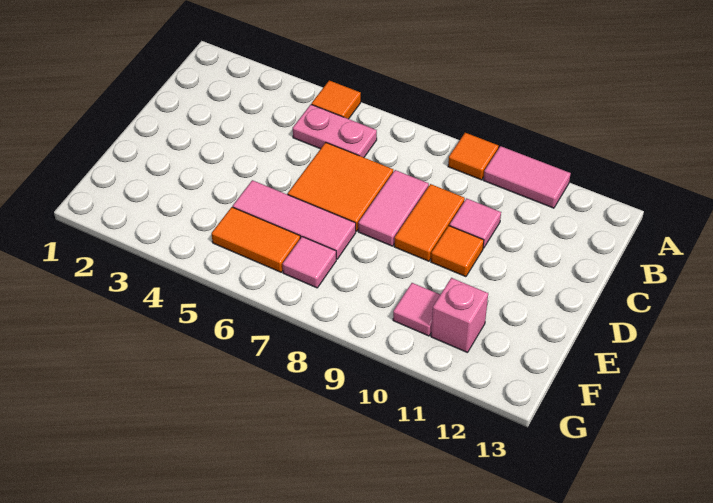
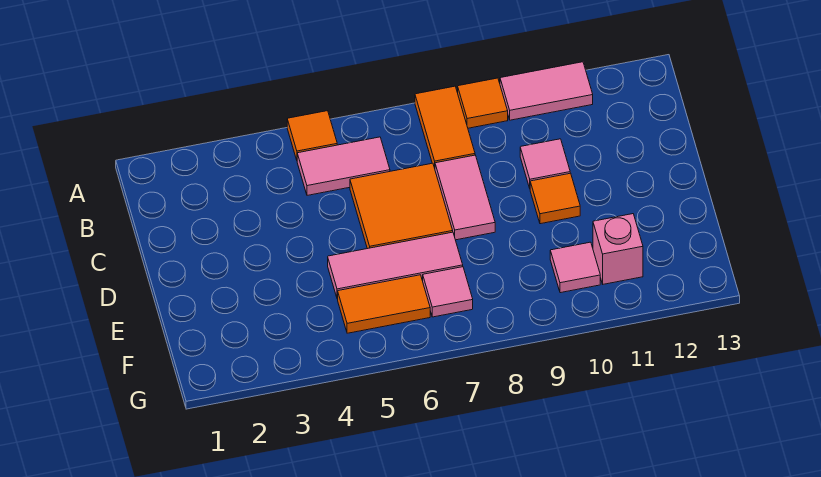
pink 1x2 plate [293,104,377,157] -> pink 1x2 tile [297,137,390,195]
orange 1x2 tile [394,184,465,261] -> orange 1x2 tile moved to [415,86,475,168]

